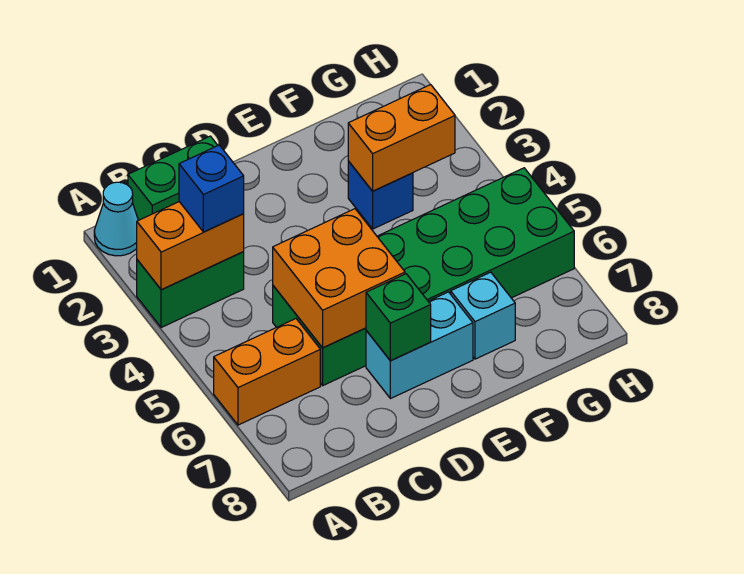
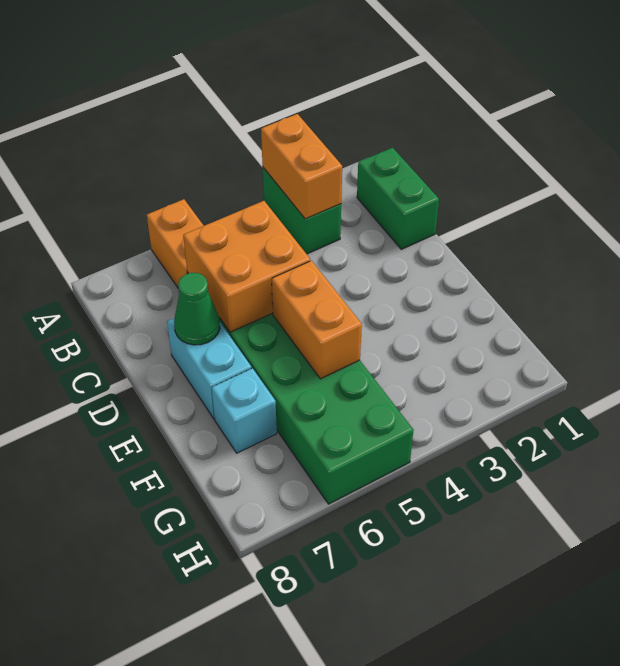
cyan 1x1 cone [94,182,138,256] -> none
blue 1x1 brick [179,145,244,232] -> none
green 1x1 brick [366,274,431,361] -> green 1x1 cone [174,273,220,345]
blue 1x1 brick [348,161,413,229] -> none
orange 1x2 brick [348,85,455,191] -> orange 1x2 brick moved to [272,261,362,379]

